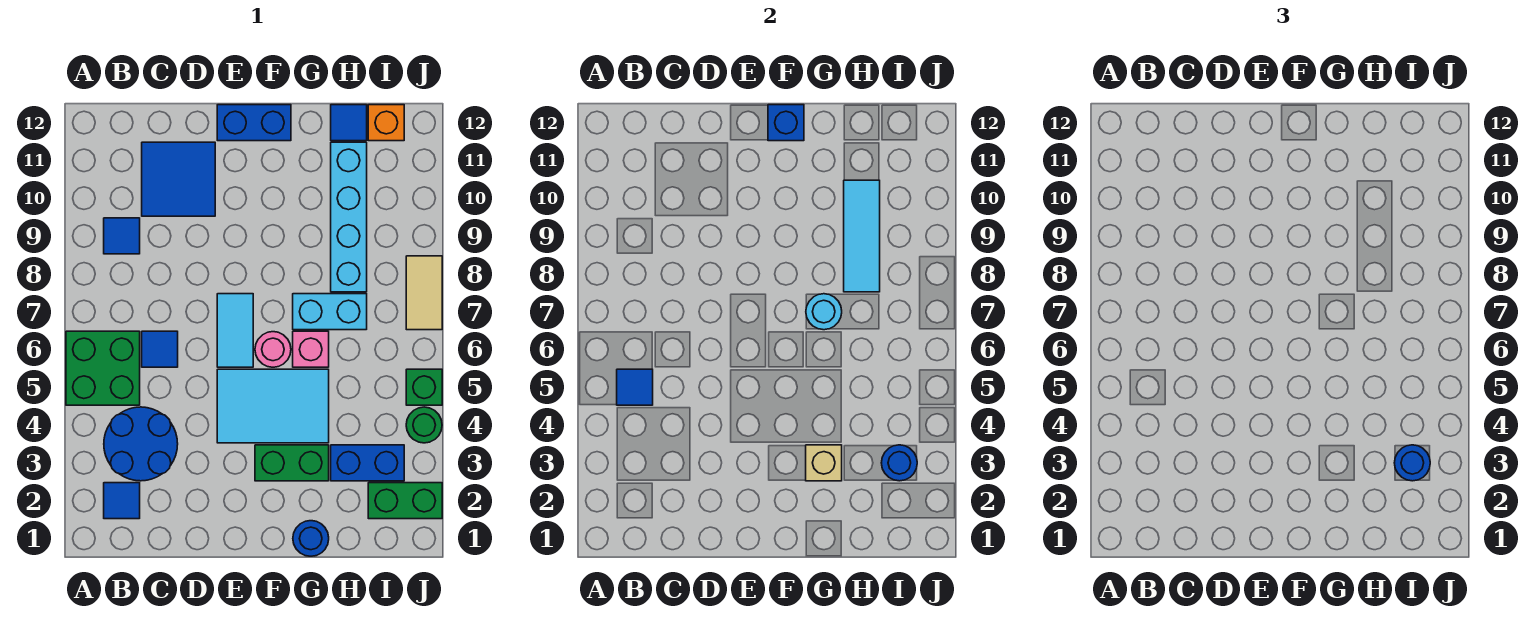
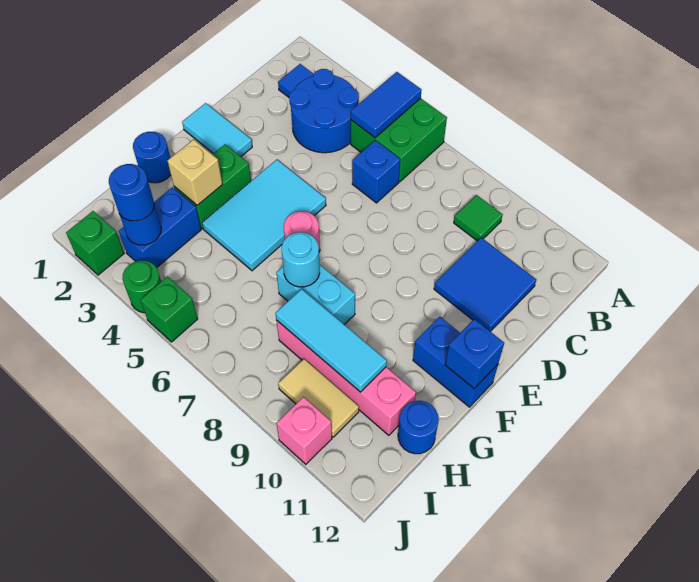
blue 1x1 tile [617,369,653,405] -> blue 1x2 tile [351,72,421,138]
blue 1x1 tile [104,218,140,254] -> green 1x1 tile [454,195,503,241]
blue 1x1 tile [142,331,178,367] -> blue 1x1 brick [352,140,400,203]
cyan 1x2 tile [217,294,253,367] -> cyan 1x2 tile moved to [182,103,252,156]
blue 1x2 brick [217,105,291,141] -> blue 1x2 brick turned to [413,317,498,407]
pink 1x1 brick [293,331,329,367] -> pink 1x1 brick moved to [276,397,332,464]
cyan 1x2 brick [293,294,367,330] -> cyan 1x2 brick turned to [276,265,355,325]
cyan 1x4 brick [331,142,367,292] -> pink 1x4 brick [276,320,416,435]
blue 1x1 tile [331,105,367,141] -> blue 1x1 round brick [398,401,439,454]
green 1x2 brick [368,483,442,519] -> green 1x1 brick [66,211,124,275]
orange 1x1 brick [368,105,404,141] -> none
tan 1x2 tile [406,256,442,330] -> tan 1x2 tile moved to [278,359,359,437]

